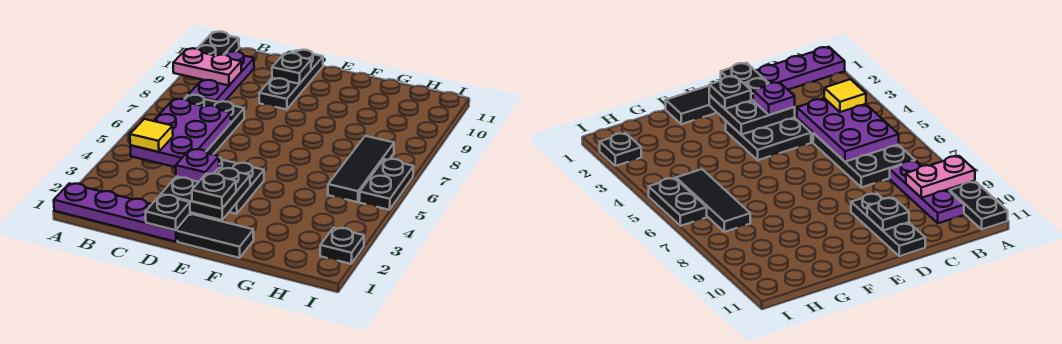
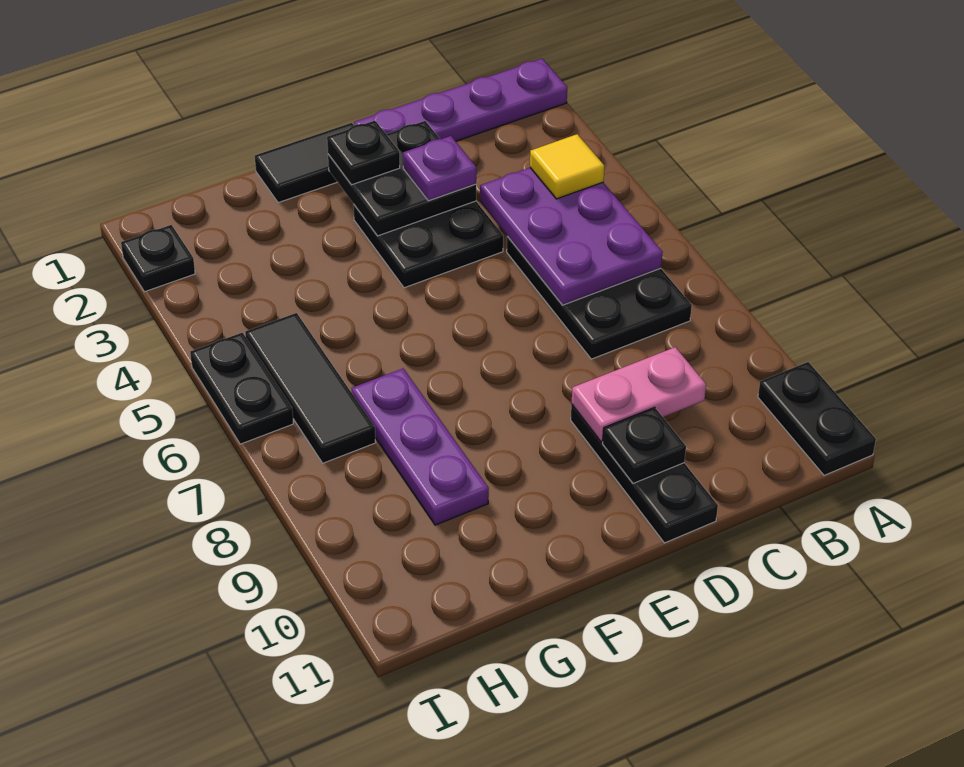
pink 1x2 plate [173,48,241,86] -> pink 1x2 plate moved to [572,347,706,442]
purple 1x3 plate [189,51,254,102] -> purple 1x3 plate moved to [352,369,489,525]
black 1x1 plate [146,195,190,230] -> none

